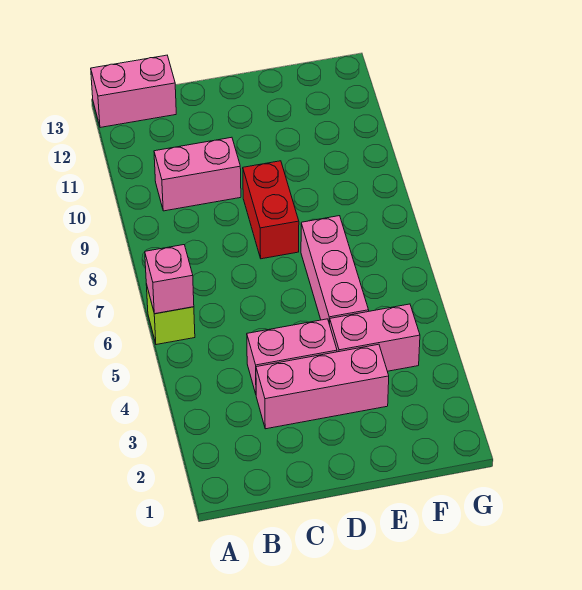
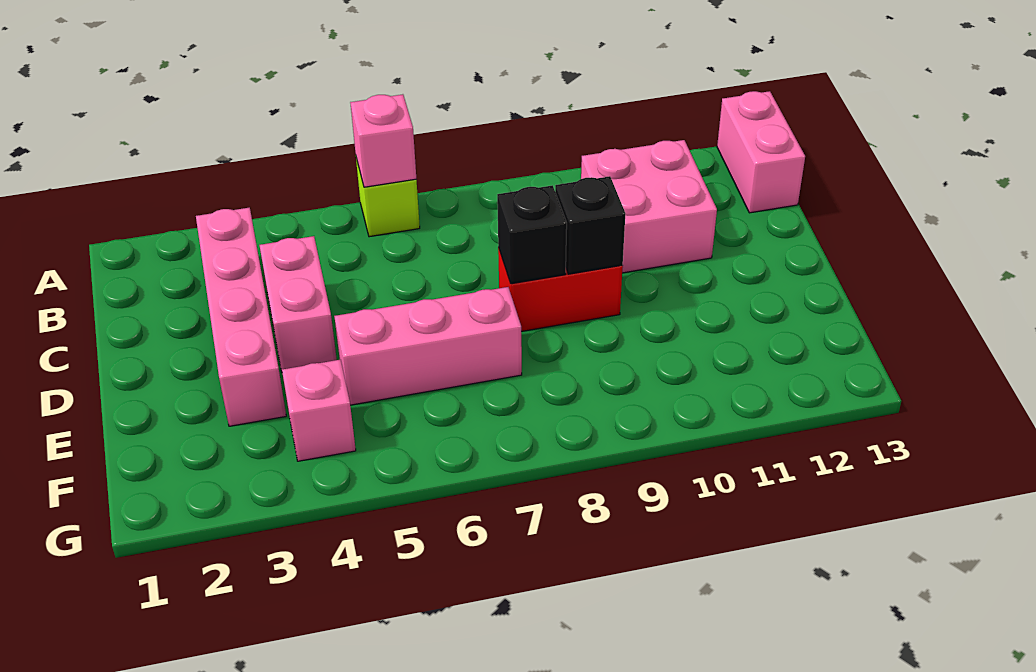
pink 1x2 brick [154,137,241,211] -> pink 2x2 brick [581,140,717,273]
pink 1x3 brick [256,344,389,429] -> pink 1x4 brick [196,208,286,426]
none -> black 1x1 brick [497,185,567,284]
none -> black 1x1 brick [555,176,625,274]
pink 1x2 brick [330,304,420,371] -> pink 1x1 brick [282,360,356,461]

